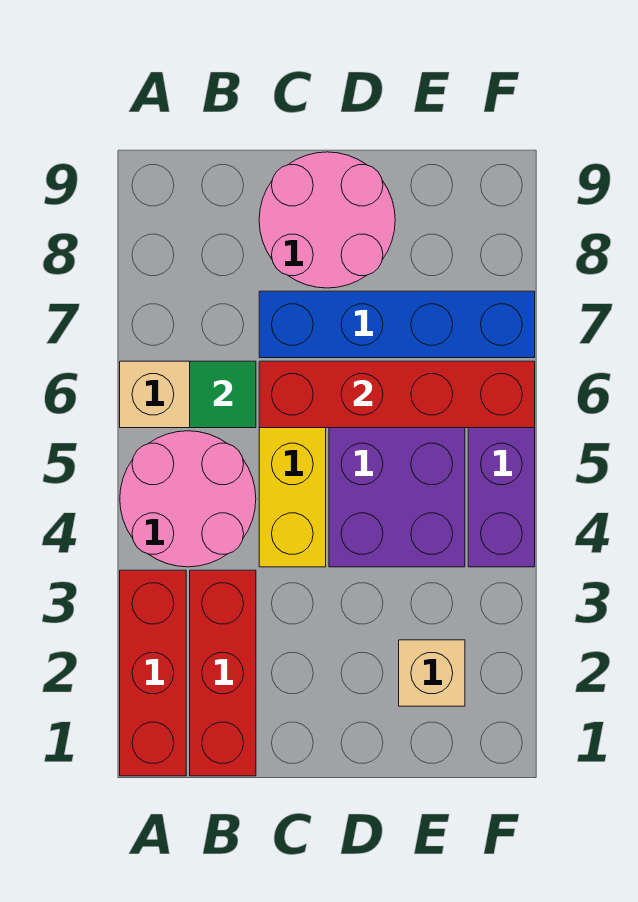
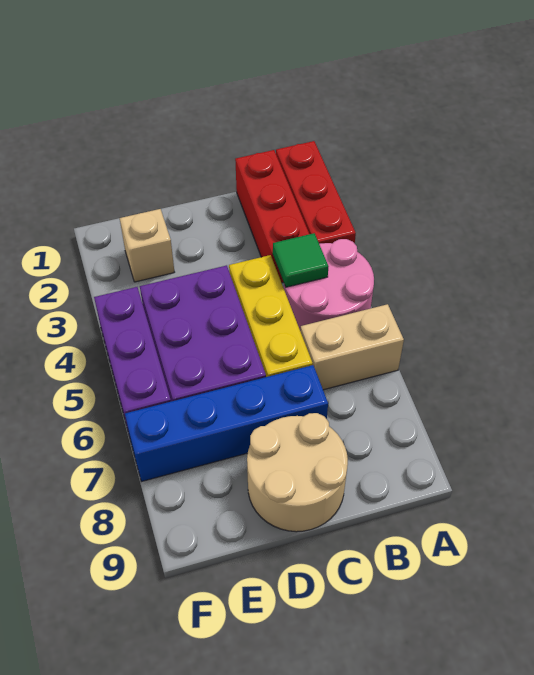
green 1x1 tile [190,361,256,428] -> green 1x1 tile moved to [273,233,328,287]
red 1x4 brick [259,361,535,428] -> none
pink 2x2 round brick [259,152,395,288] -> tan 2x2 round brick [247,413,348,532]

